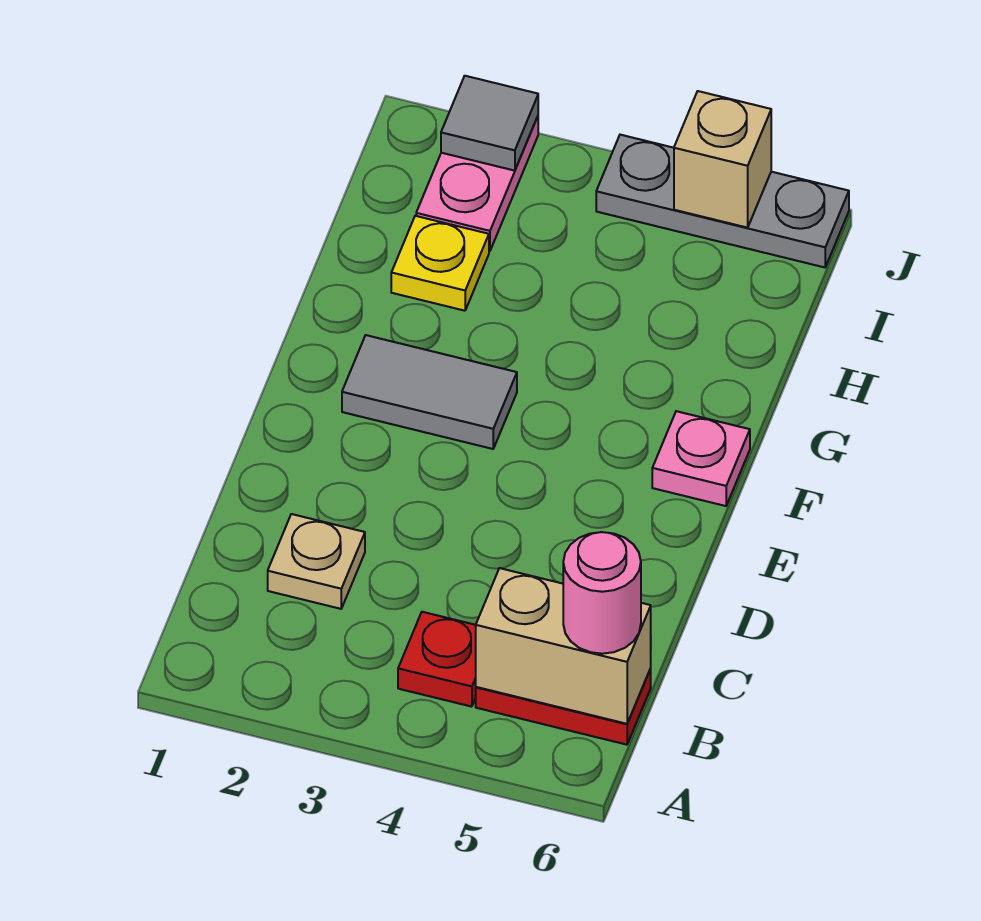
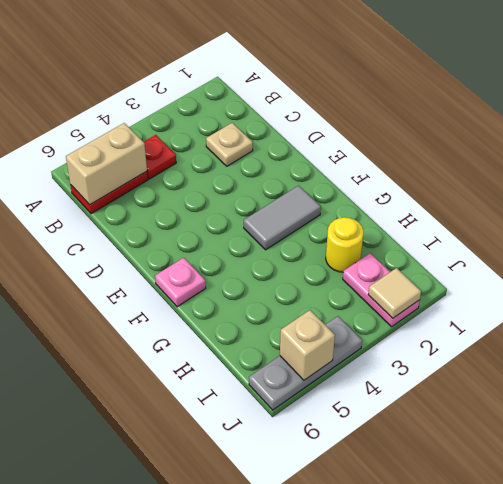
pink 1x1 round brick [563,532,641,654] -> none
yellow 1x1 plate [391,216,489,311] -> yellow 1x1 round brick [326,217,364,272]
grey 1x1 tile [441,76,538,171] -> tan 1x1 tile [368,268,421,318]

